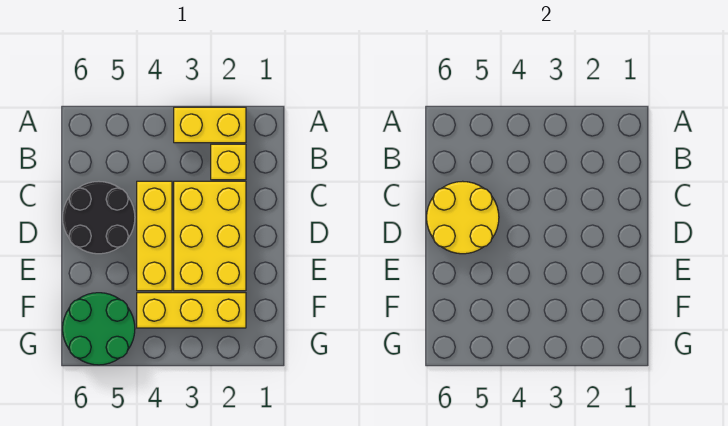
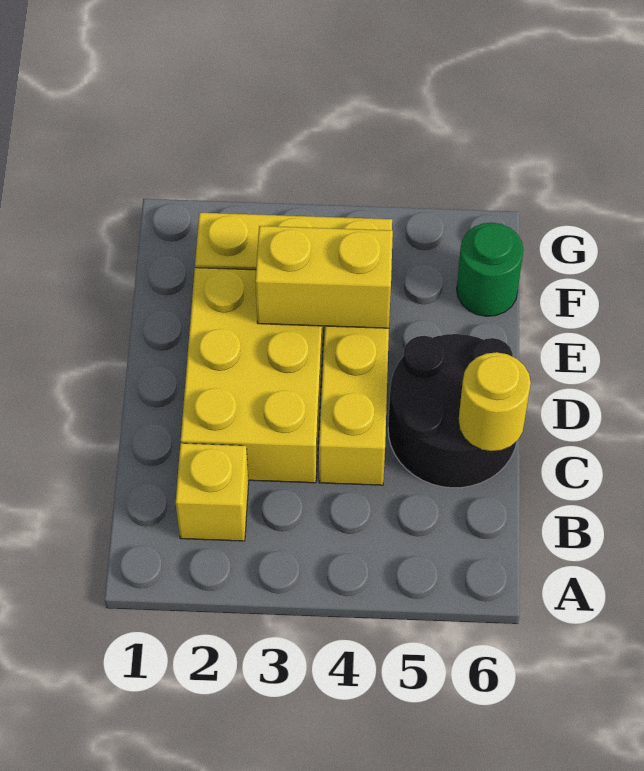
yellow 1x2 brick [174,107,246,143] -> yellow 1x2 brick moved to [255,226,393,328]
yellow 2x2 round brick [427,181,499,254] -> yellow 1x1 round brick [458,352,531,451]
green 2x2 round brick [63,293,135,365] -> green 1x1 round brick [457,223,523,316]

